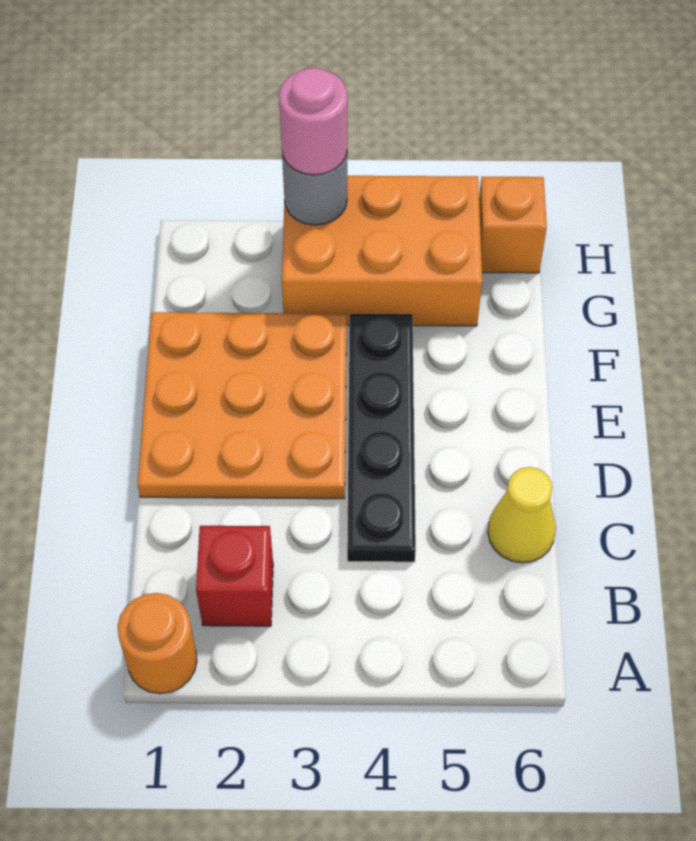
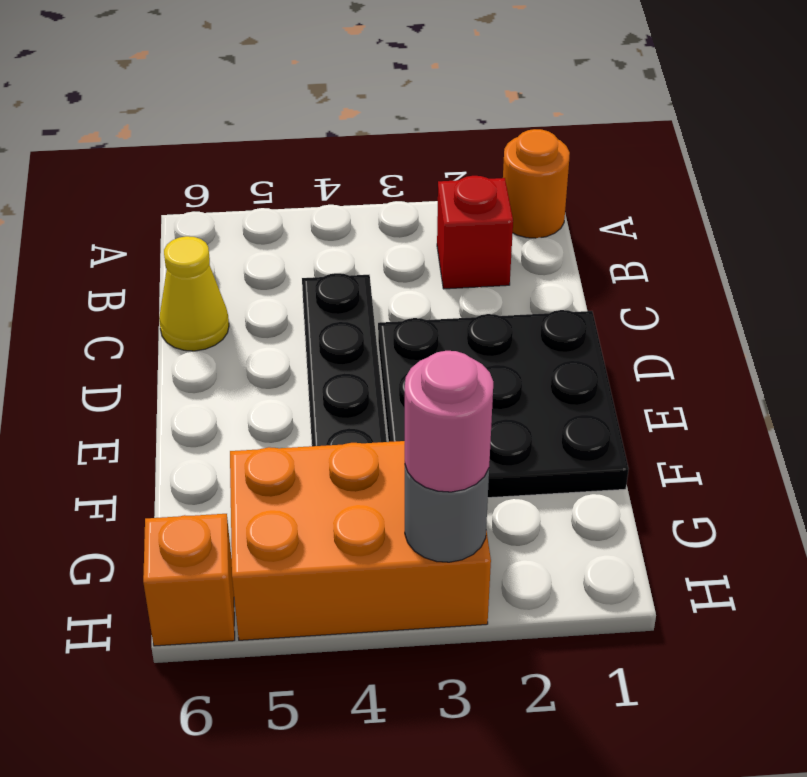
orange 3x3 plate [138,312,346,499] -> black 3x3 plate [378,310,628,498]

